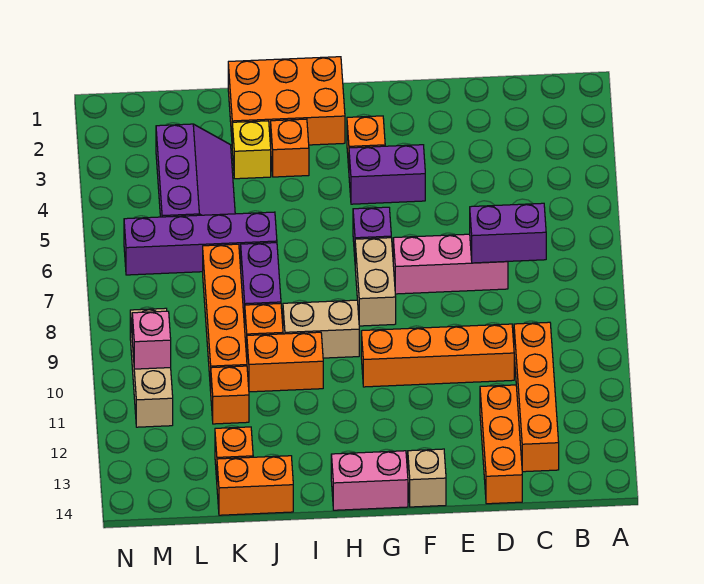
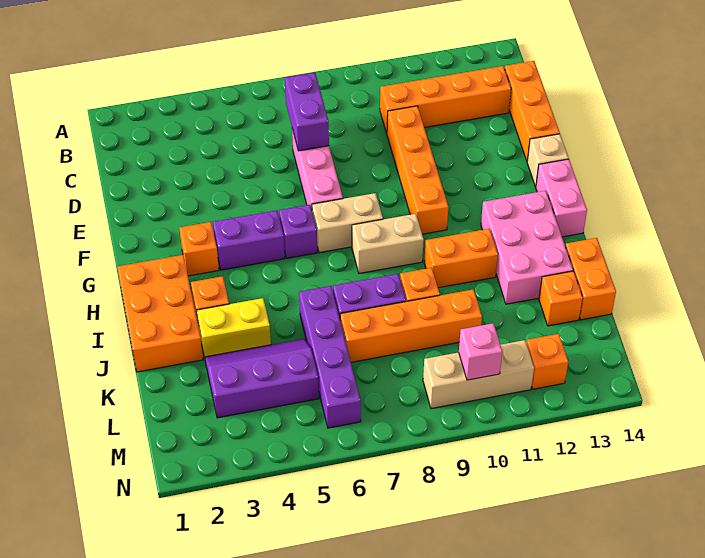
orange 1x3 brick [480,385,522,504] -> orange 1x3 brick turned to [504,61,560,161]
purple 1x2 brick [349,145,425,204] -> purple 1x2 brick turned to [213,210,285,270]
tan 1x2 brick [283,300,359,358] -> tan 1x2 brick turned to [352,214,424,273]
none -> pink 2x3 brick [481,191,573,304]
orange 1x2 brick [247,332,323,392] -> orange 1x2 brick turned to [424,229,498,288]
yellow 1x1 brick [232,121,271,179] -> yellow 1x2 brick [197,298,271,357]
orange 1x1 brick [211,366,249,424] -> orange 1x1 brick moved to [526,334,568,389]

